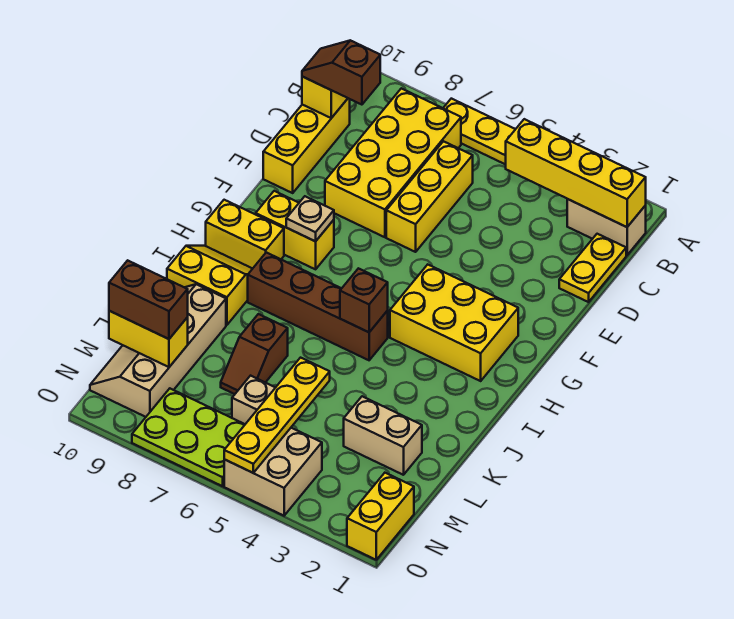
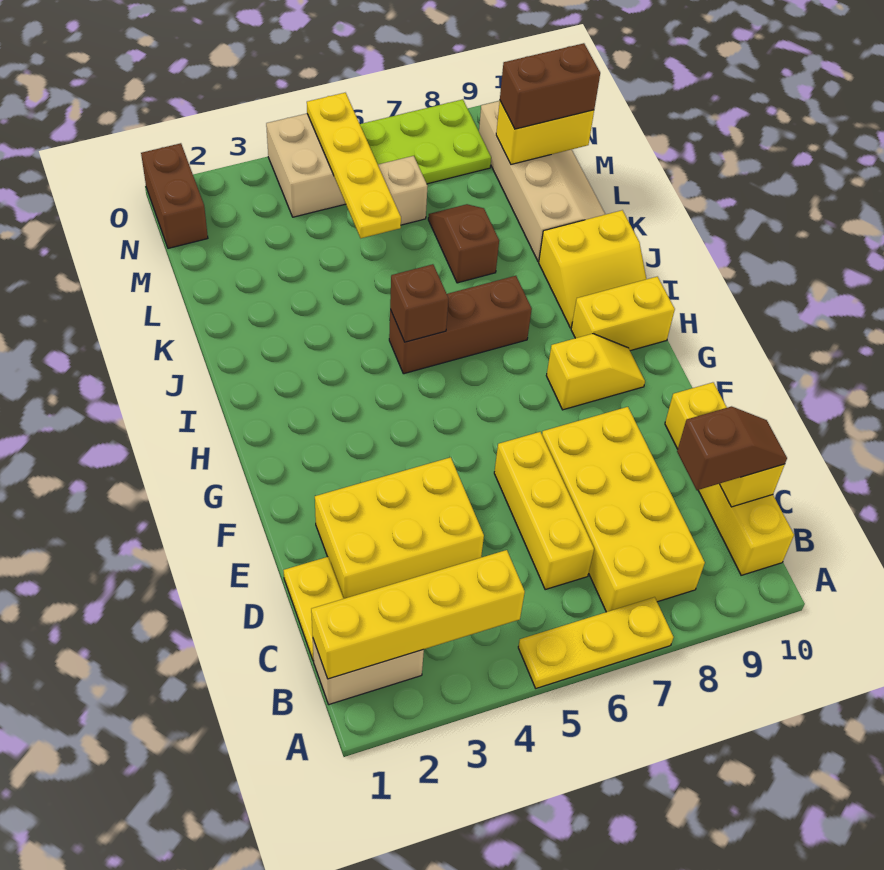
yellow 1x3 brick [263,98,350,193] -> yellow 1x4 brick [665,382,794,575]
yellow 2x3 brick [390,265,518,381] -> yellow 2x3 brick moved to [315,457,484,599]
yellow 1x2 brick [256,191,334,269] -> yellow 1x2 slope [546,334,645,410]
tan 1x1 plate [286,196,334,241] -> none
brown 1x4 brick [248,252,388,360] -> brown 1x3 brick [389,276,532,374]
tan 1x2 brick [344,396,422,475] -> none
yellow 1x2 brick [347,473,414,560] -> brown 1x2 brick [141,143,208,248]

